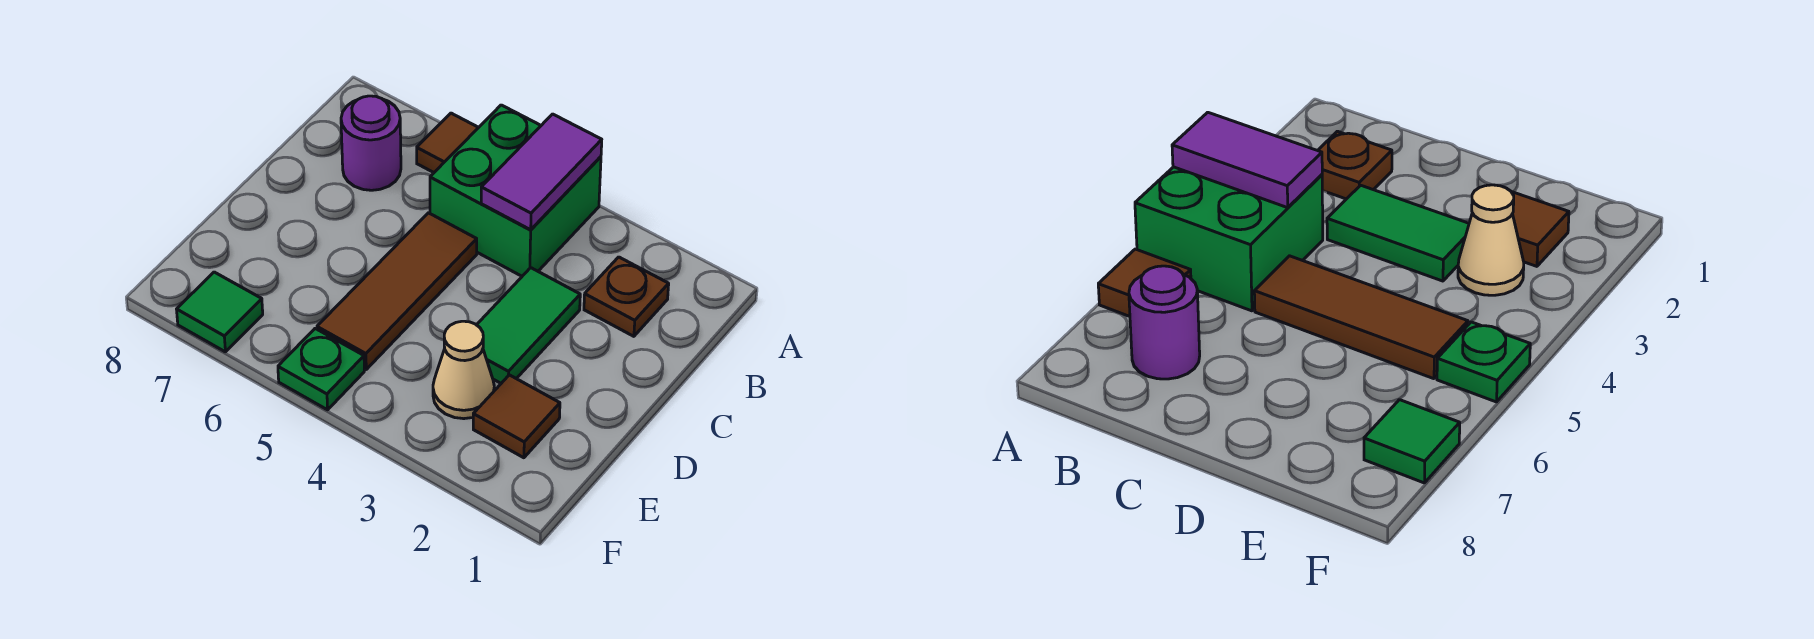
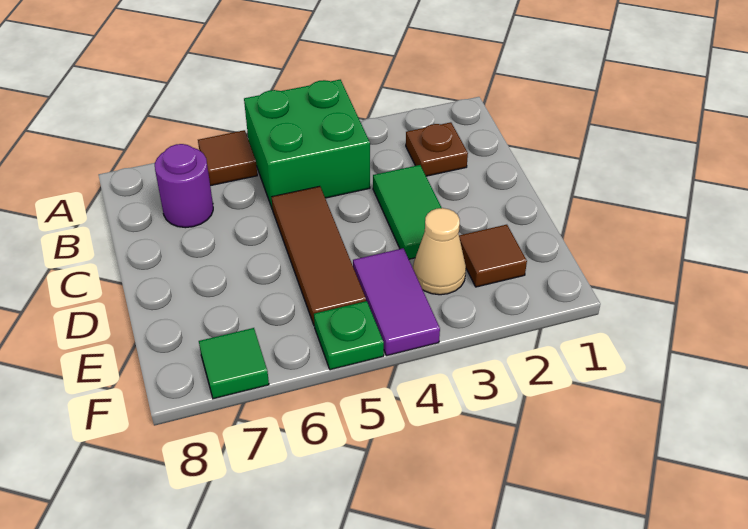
purple 1x2 tile [481,114,602,230] -> purple 1x2 tile moved to [353,248,440,356]

